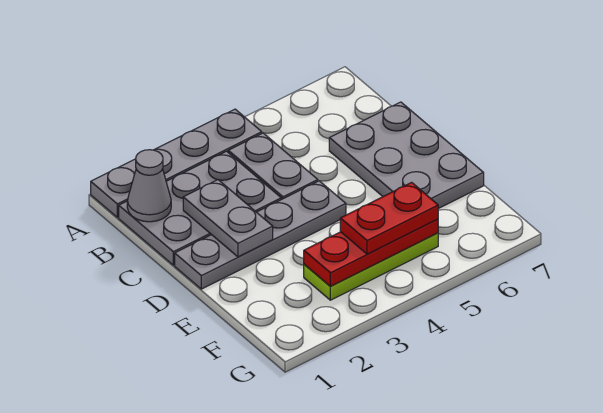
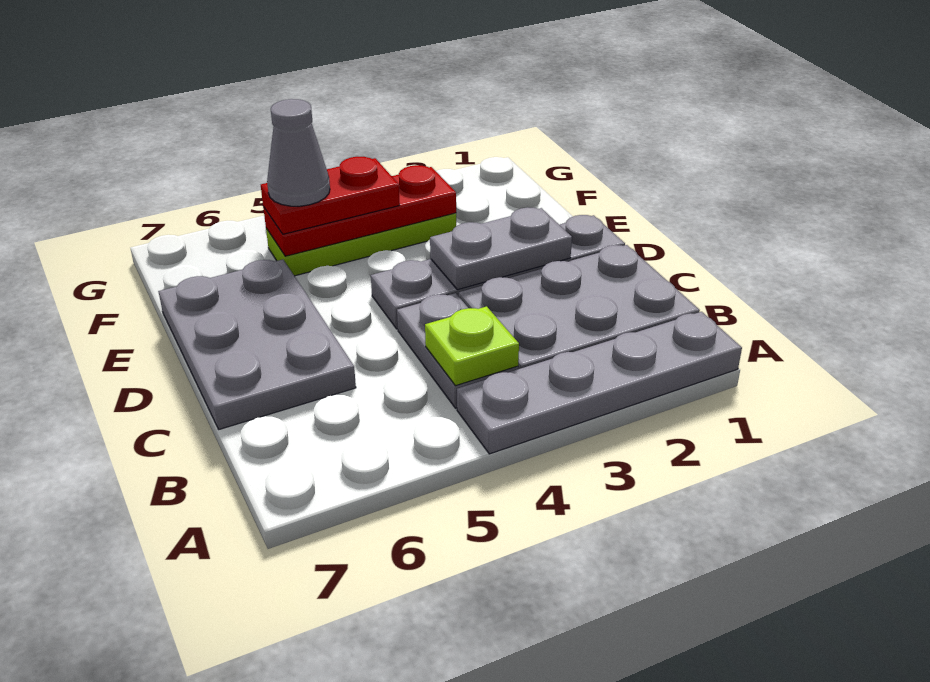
grey 1x1 cone [127,150,171,222] -> grey 1x1 cone moved to [267,99,330,206]
none -> lime 1x1 plate [425,306,519,386]
grey 1x2 plate [183,180,273,257] -> grey 1x2 plate turned to [430,207,572,290]

